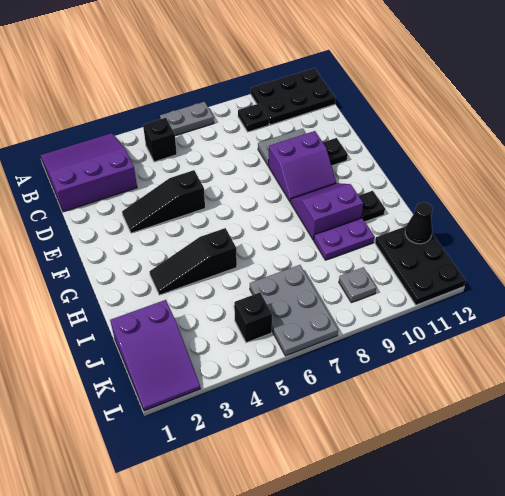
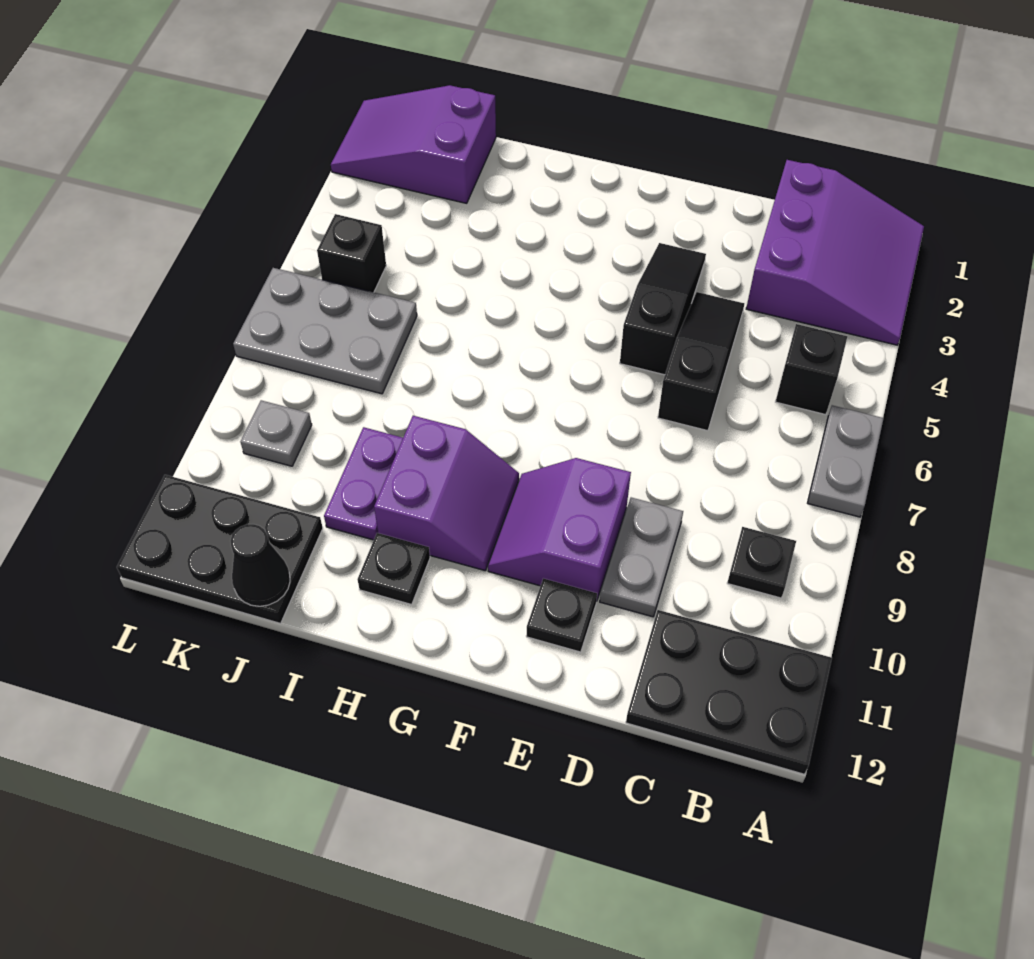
black 2x3 plate [251,68,336,125] -> black 2x3 plate turned to [626,610,832,774]
black 1x3 slope [150,228,237,295] -> black 1x3 slope moved to [658,292,744,431]

